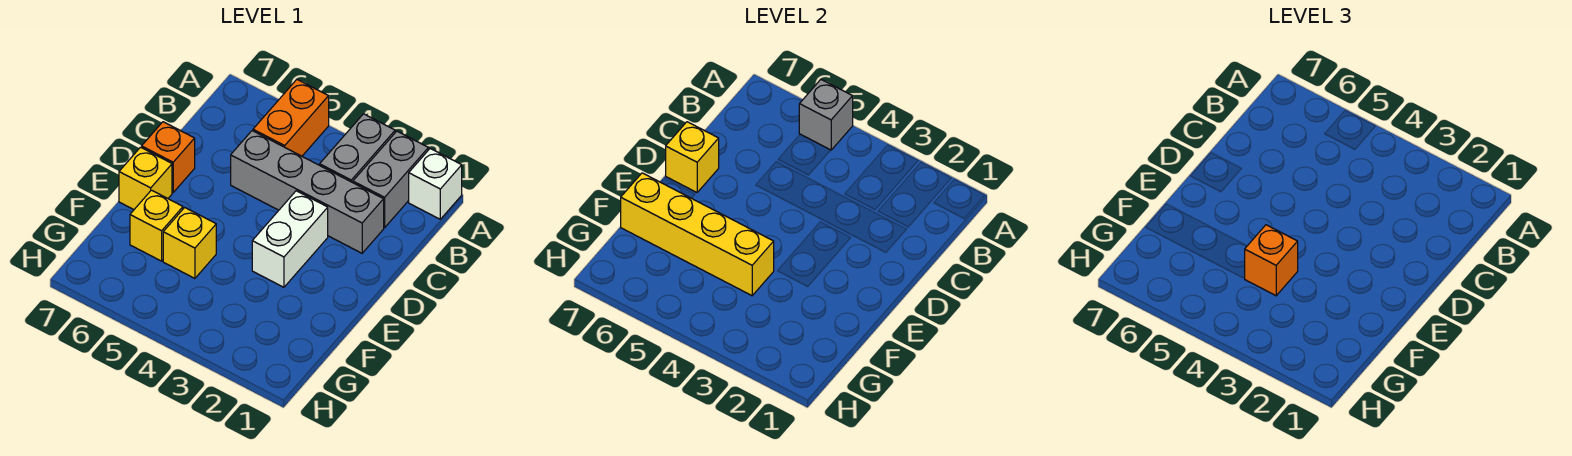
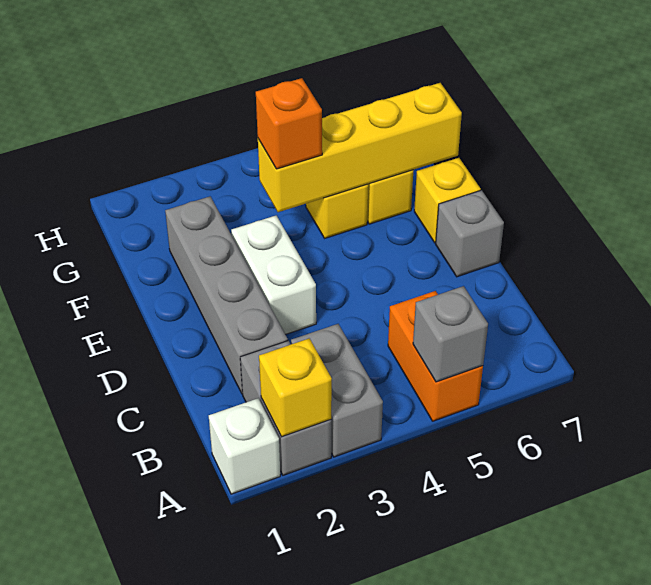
grey 1x4 brick [231,131,384,253] -> grey 1x4 brick turned to [165,196,288,394]
orange 1x1 brick [142,122,195,192] -> grey 1x1 brick [436,190,504,277]
yellow 1x1 brick [666,122,719,192] -> yellow 1x1 brick moved to [259,338,332,437]

